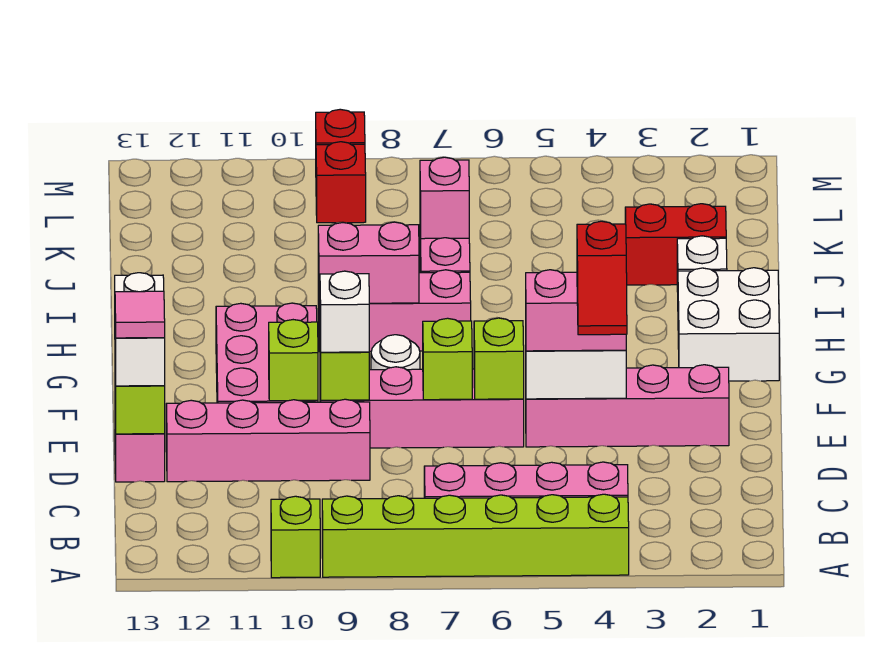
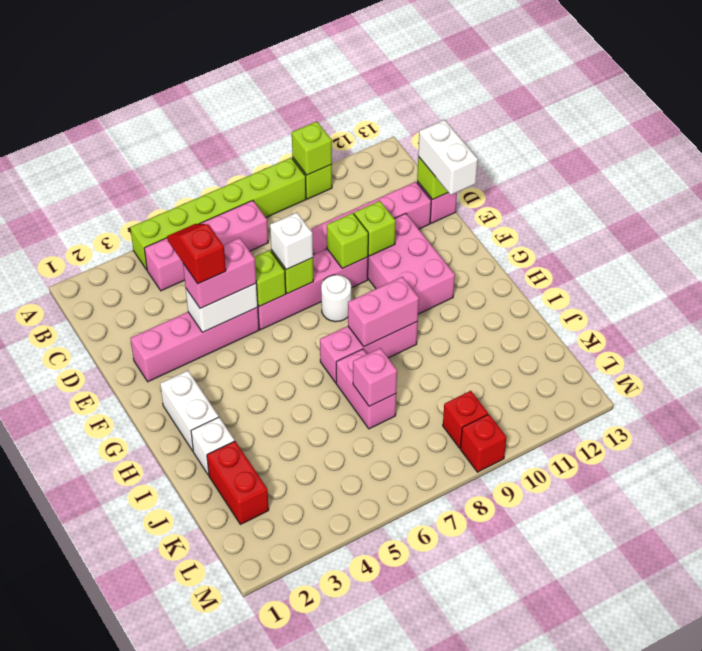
none -> lime 1x1 brick [292,121,332,175]
pink 1x1 tile [115,291,165,338] -> none
white 1x1 brick [320,271,370,352] -> white 1x1 brick moved to [270,213,313,269]
white 2x2 brick [678,268,779,381] -> white 1x2 brick [160,371,219,451]
red 1x2 brick [625,204,726,285] -> red 1x2 brick turned to [207,441,269,524]

